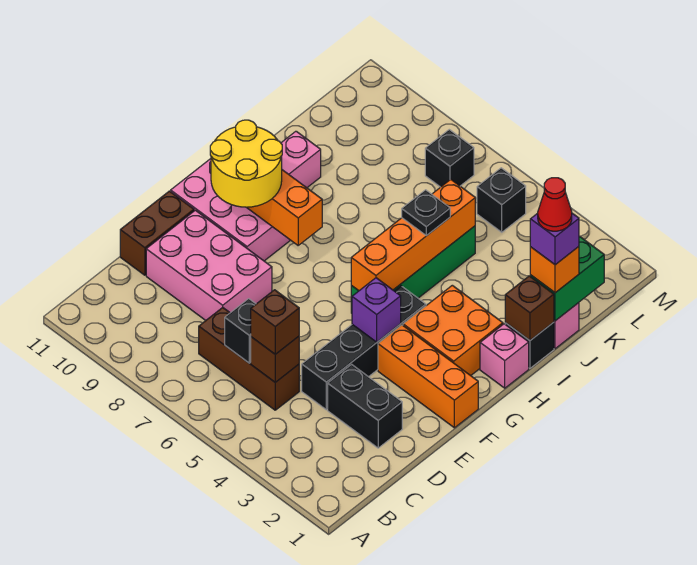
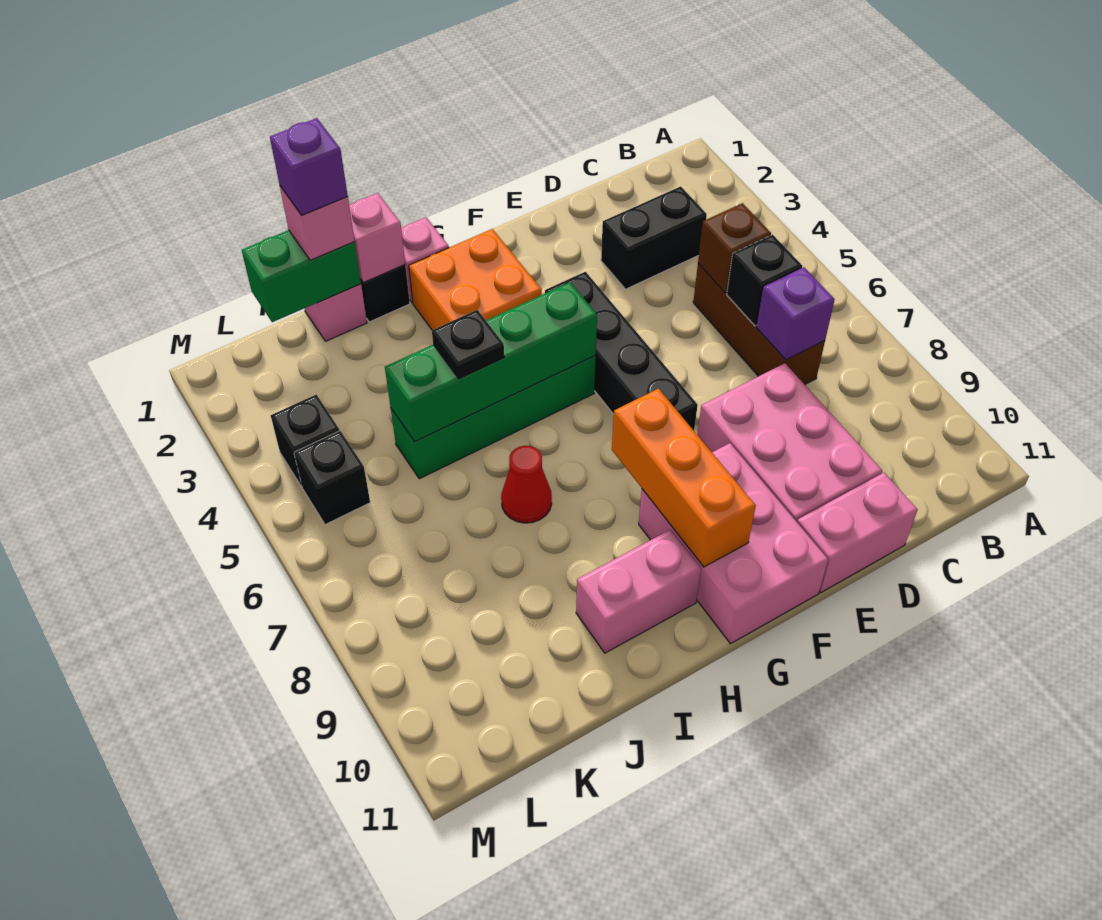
brown 1x1 brick [251,290,299,354] -> none
black 1x2 brick [328,364,402,448] -> black 1x2 brick turned to [601,186,707,289]
black 1x4 brick [302,286,426,410] -> black 1x4 brick turned to [545,272,698,430]
brown 1x2 brick [120,191,194,275] -> pink 1x2 brick [797,473,918,593]
orange 1x3 brick [378,325,478,428] -> none
purple 1x1 brick [352,278,401,342] -> purple 1x1 brick moved to [756,267,835,360]
yellow 2x2 round brick [210,120,282,207] -> none
orange 1x4 brick [351,179,475,291] -> green 1x4 brick [385,282,597,442]
brown 1x1 brick [505,276,554,340] -> pink 1x1 brick [349,193,405,282]
orange 1x1 brick [530,247,579,293] -> pink 1x1 brick [280,186,355,260]
red 1x1 cone [538,178,572,231] -> red 1x1 cone moved to [501,446,552,523]
black 1x1 brick [425,130,474,187] -> black 1x1 brick moved to [271,395,340,487]

